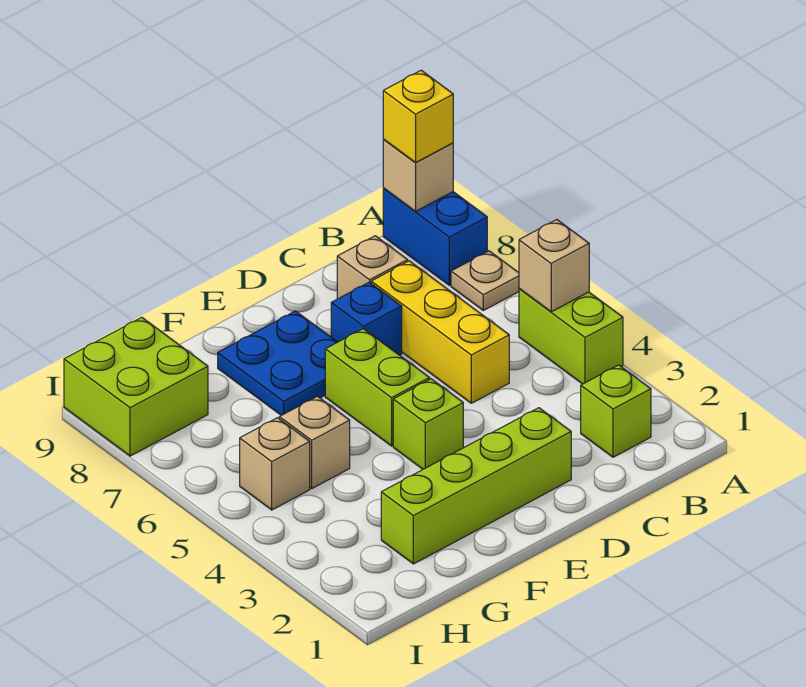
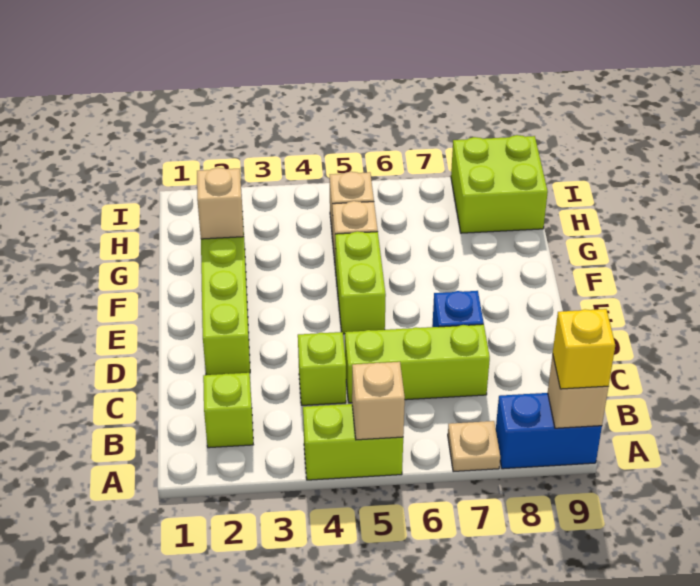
yellow 1x3 brick [371,261,509,403] -> lime 1x3 brick [345,324,490,403]
tan 1x1 brick [337,236,408,299] -> tan 1x1 brick moved to [197,168,244,239]
lime 1x1 brick [393,379,463,469] -> lime 1x1 brick moved to [298,332,346,405]
lime 1x2 brick [325,329,430,446] -> lime 1x2 brick turned to [335,231,386,334]
blue 2x2 plate [218,311,337,415] -> none

